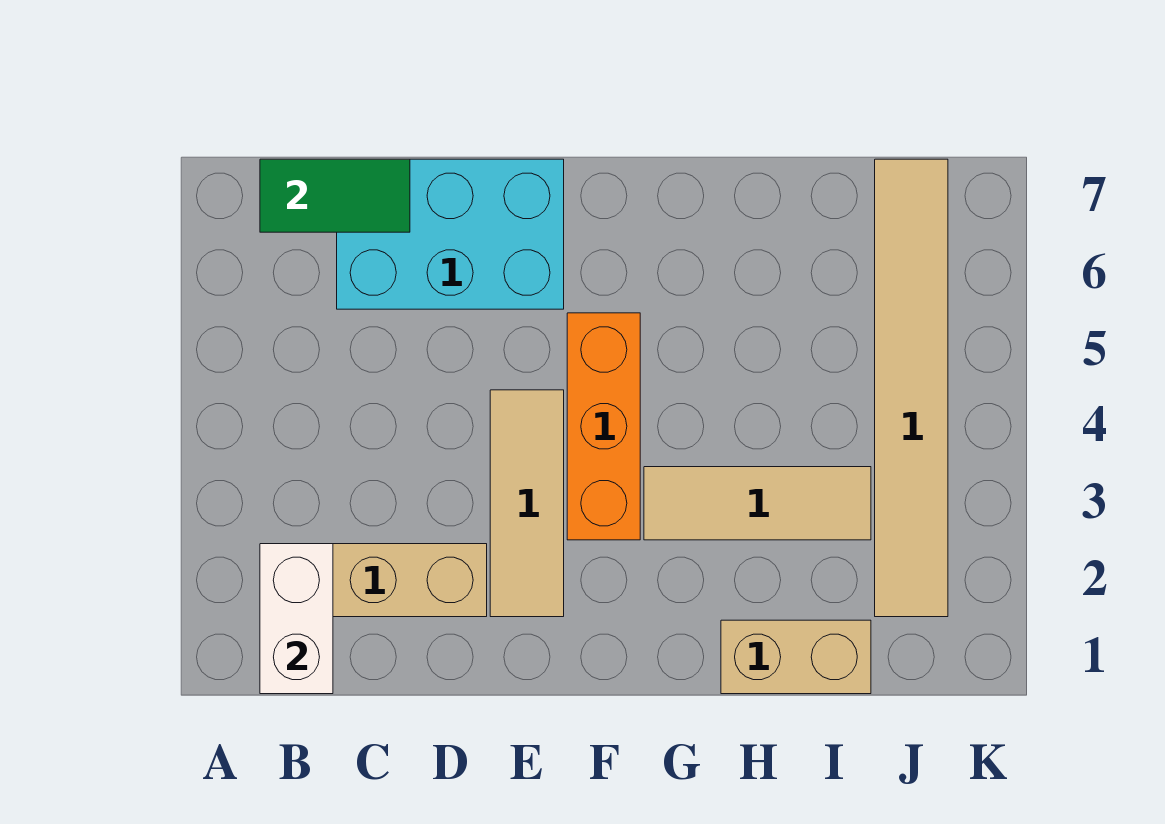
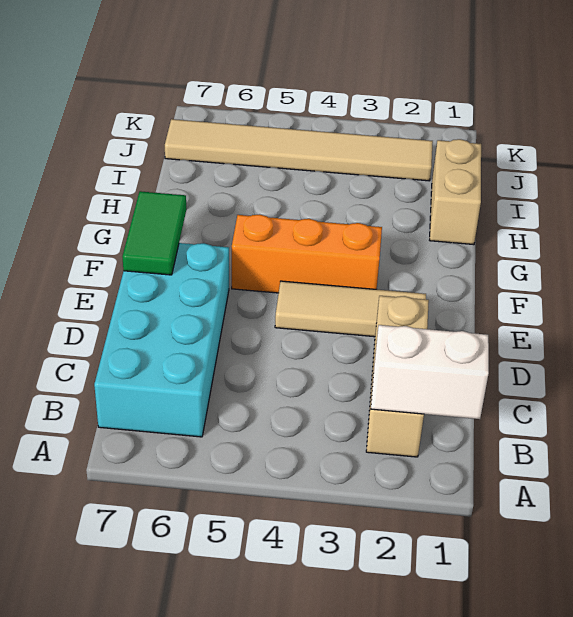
green 1x2 tile [260,159,410,232] -> green 1x2 tile moved to [122,191,186,275]
cyan 2x3 brick [337,159,564,309] -> cyan 2x4 brick [94,243,229,437]
tan 1x3 tile [644,467,871,540] -> none

